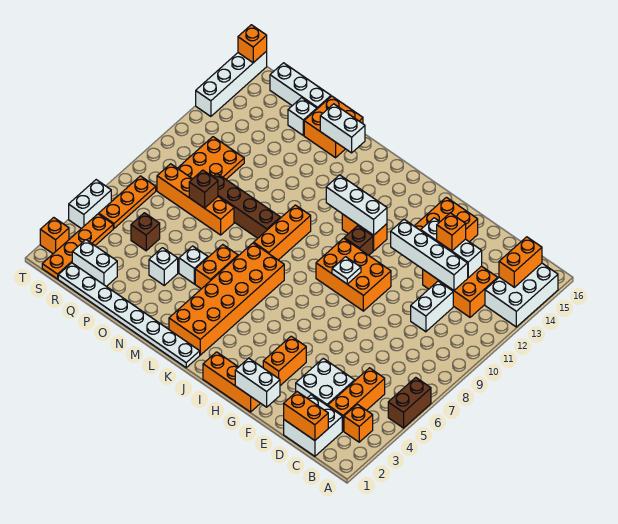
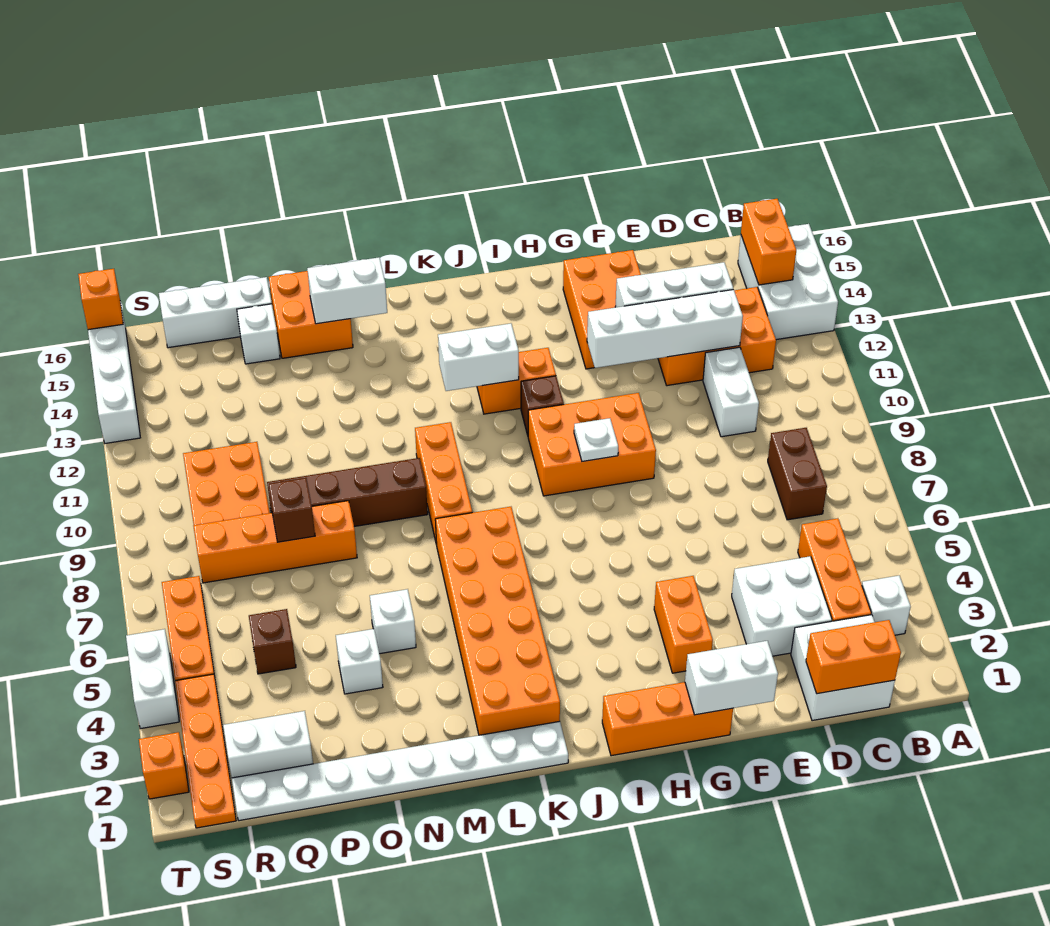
brown 1x2 brick [388,378,431,428] -> brown 1x2 brick moved to [768,428,827,520]
orange 1x1 brick [344,404,373,442] -> white 1x1 brick [862,576,911,635]
orange 1x1 brick [437,213,466,251] -> none
white 1x3 brick [326,175,387,235] -> white 1x2 brick [438,323,519,391]
orange 1x2 brick [195,245,238,289] -> none

